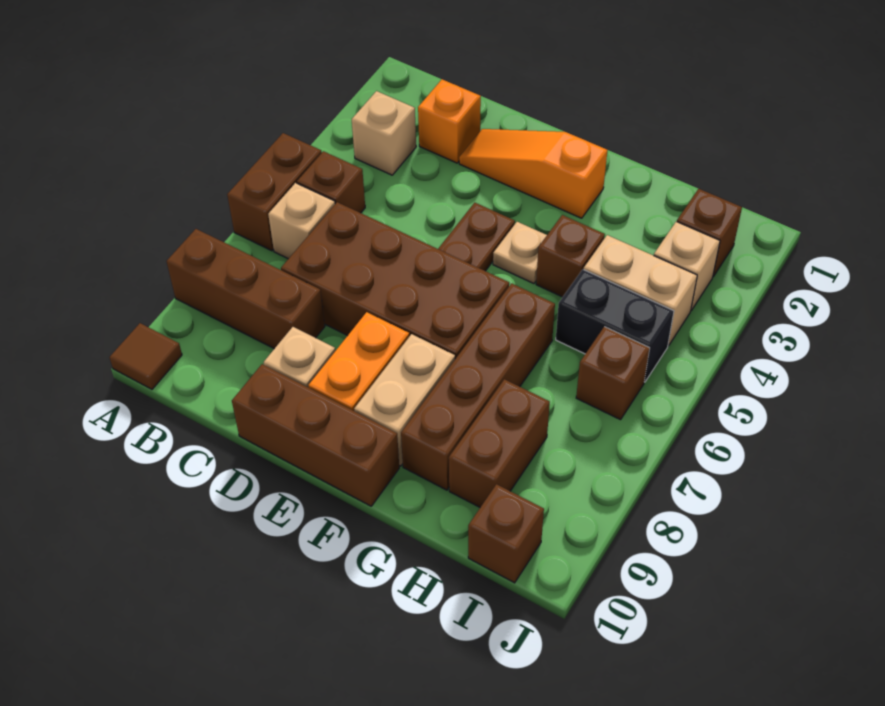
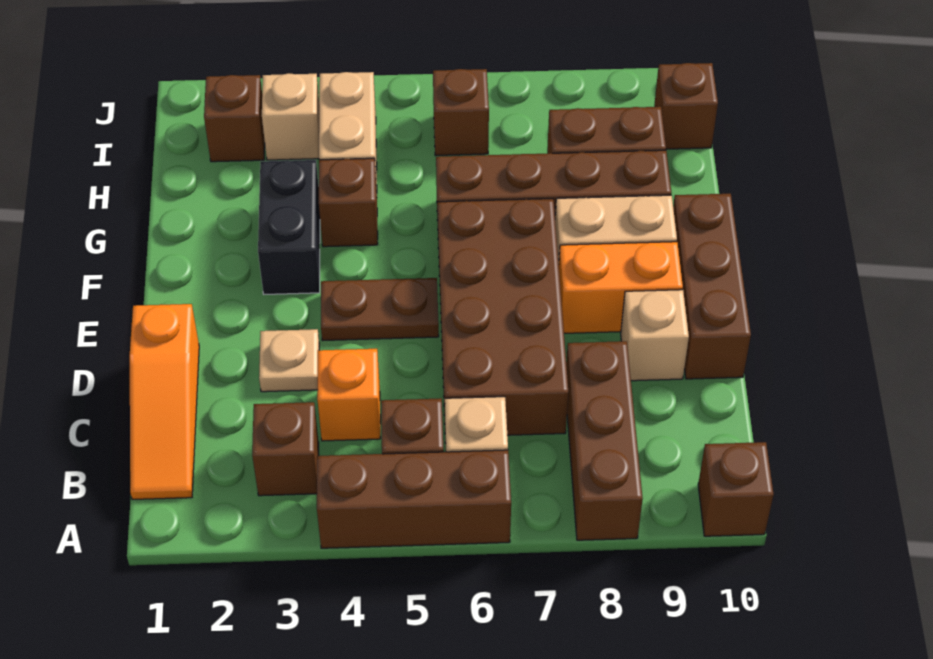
brown 1x2 brick [227,133,322,251] -> brown 1x3 brick [317,450,511,548]
brown 1x1 tile [110,323,182,389] -> brown 1x1 brick [698,442,774,536]
tan 1x1 brick [352,91,416,175] -> brown 1x1 brick [252,402,319,496]
orange 1x1 brick [418,79,481,163] -> orange 1x1 brick moved to [317,349,381,441]
orange 1x3 slope [459,129,608,218] -> orange 1x3 slope moved to [130,304,199,500]
tan 1x1 plate [493,222,547,284] -> tan 1x1 plate moved to [259,329,319,392]
black 1x2 brick [556,269,674,382] -> black 1x2 brick moved to [258,160,320,294]

